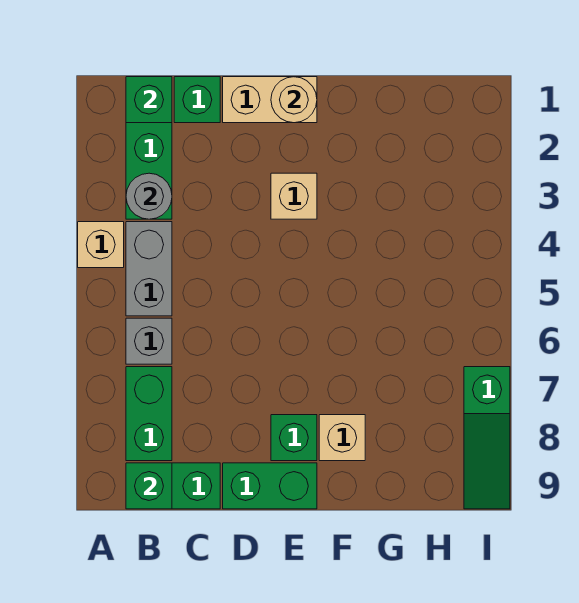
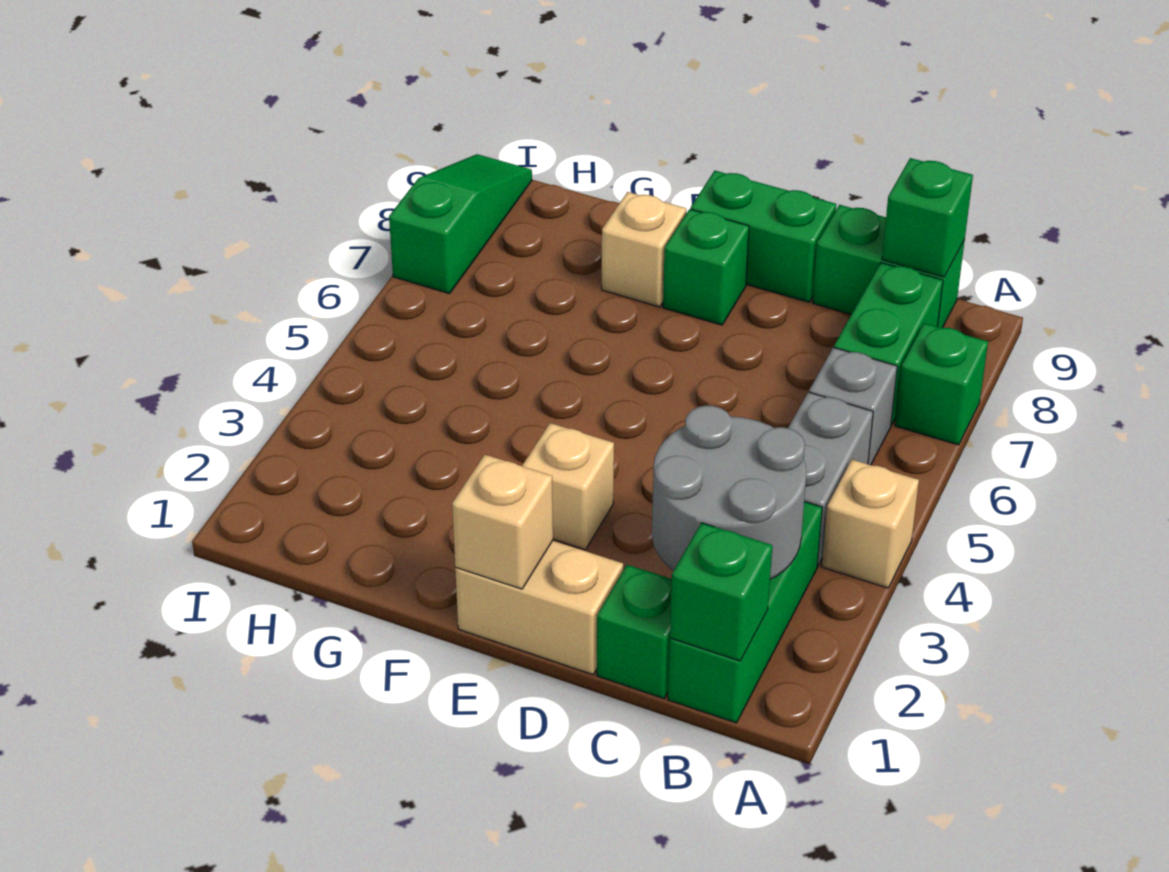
none -> green 1x1 brick [895,323,988,445]
grey 1x1 round brick [126,173,172,219] -> grey 2x2 round brick [652,405,806,579]
tan 1x1 round brick [271,77,317,123] -> tan 1x1 brick [452,455,553,589]

